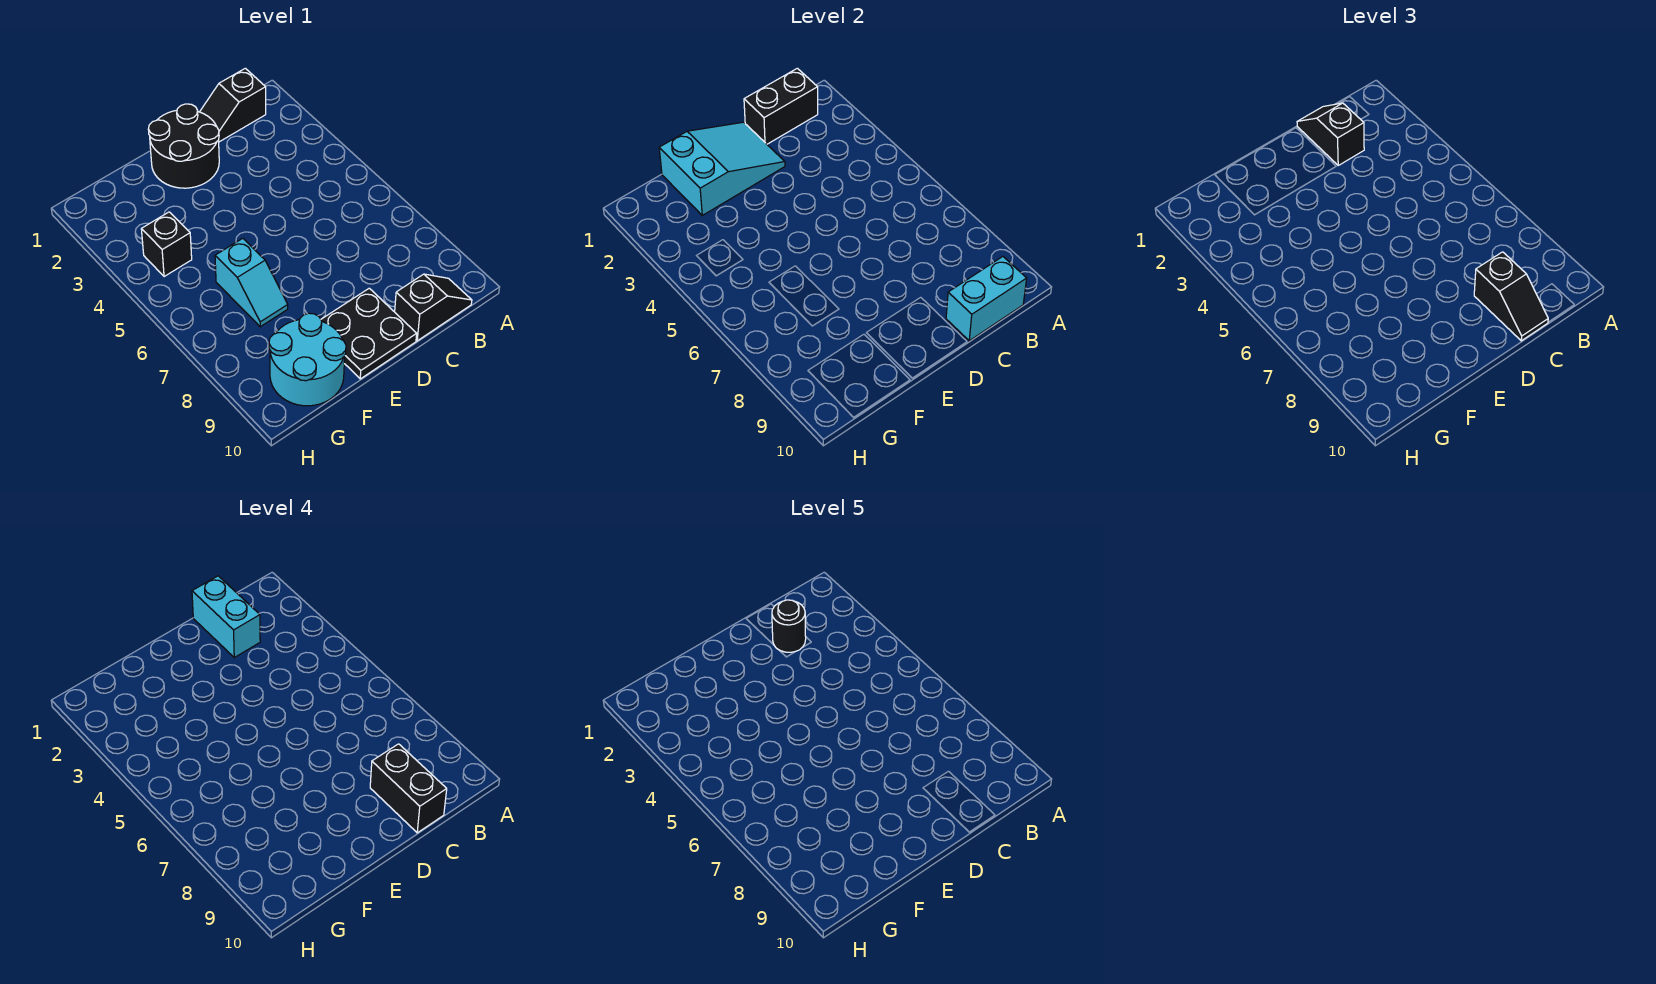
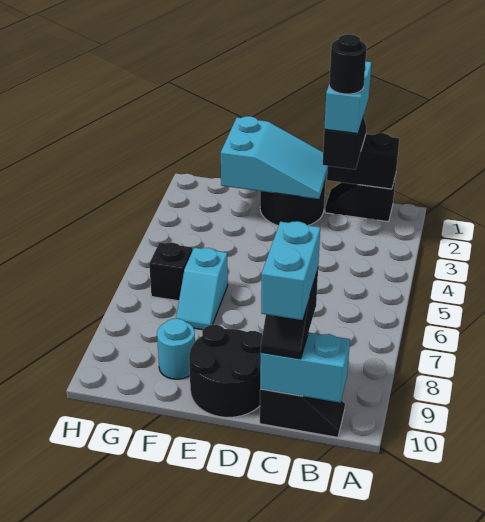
black 1x2 brick [370,744,447,833] -> cyan 1x2 brick [261,221,320,320]
black 2x2 plate [321,288,417,379] -> black 2x2 round brick [189,325,262,417]
cyan 2x2 round brick [269,313,346,406] -> cyan 1x1 round brick [157,319,195,379]
black 1x1 brick [141,212,192,277] -> black 1x1 brick moved to [149,243,192,301]

